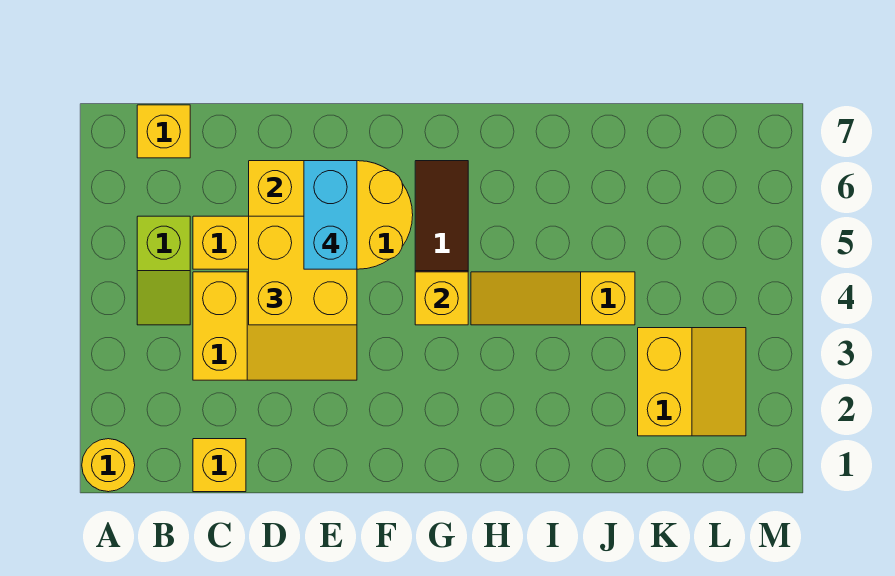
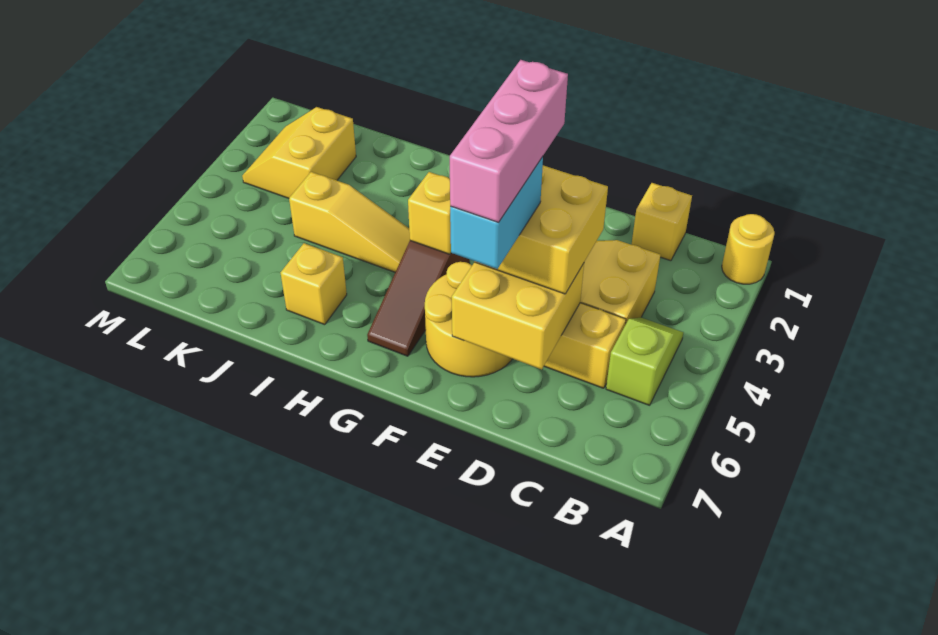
yellow 1x1 brick [137,105,190,158] -> yellow 1x1 brick moved to [281,243,347,325]
none -> pink 1x3 brick [450,60,568,222]

